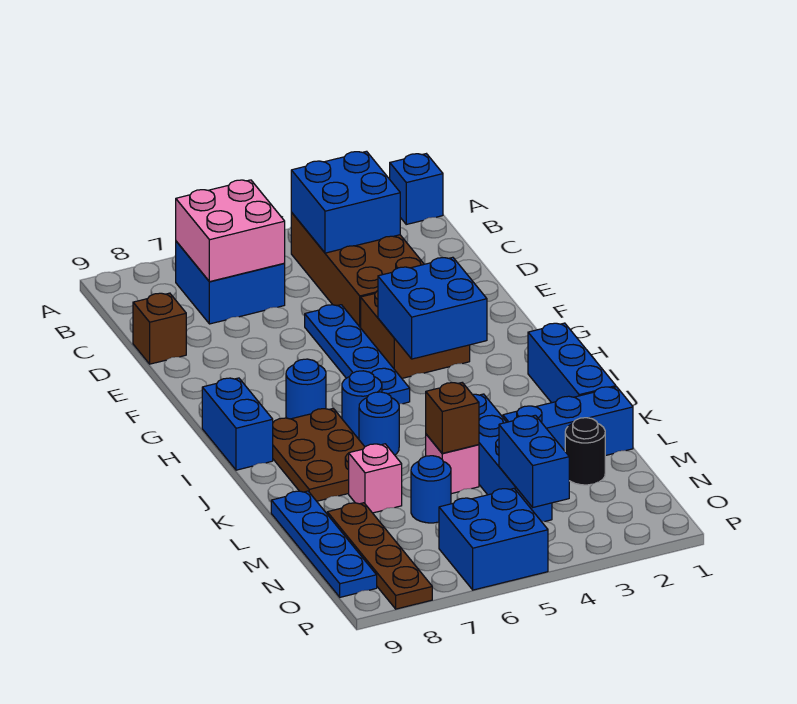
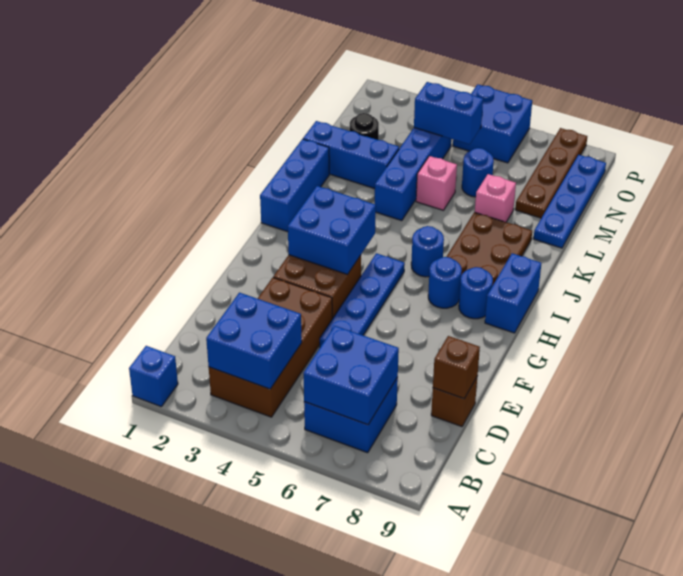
pink 2x2 brick [176,180,285,282] -> blue 2x2 brick [303,326,399,425]
blue 1x1 round brick [359,392,399,455] -> blue 1x1 round brick moved to [459,267,493,319]
brown 1x1 brick [426,383,479,453] -> brown 1x1 brick moved to [433,336,480,399]
blue 1x2 brick [499,415,569,507] -> blue 1x2 brick turned to [414,82,483,144]

